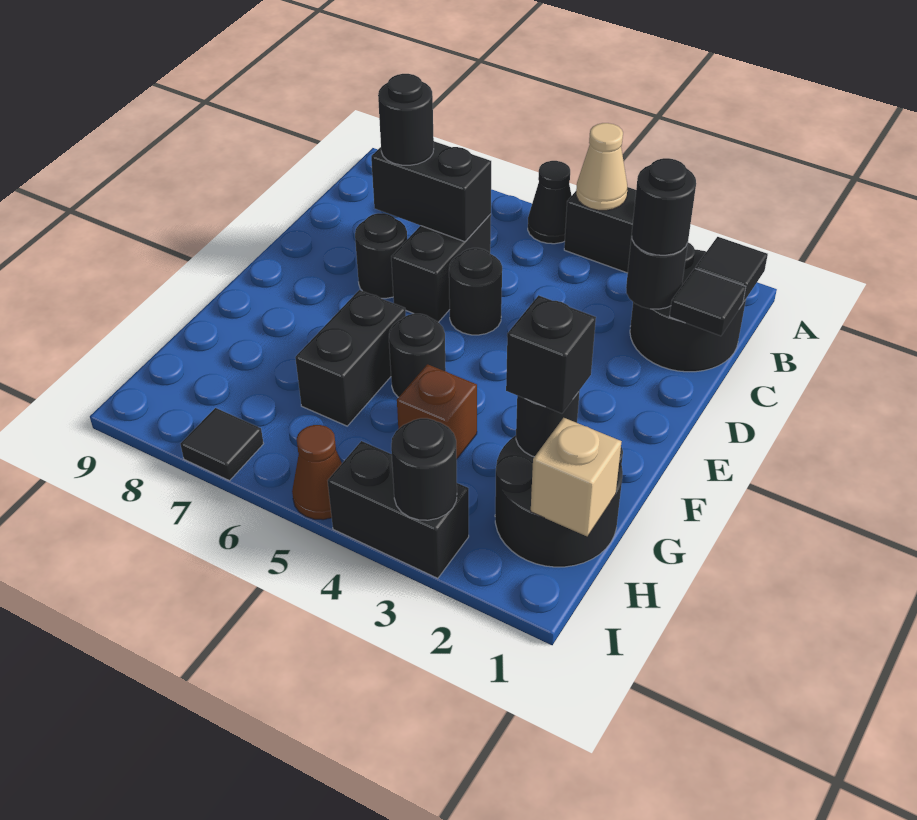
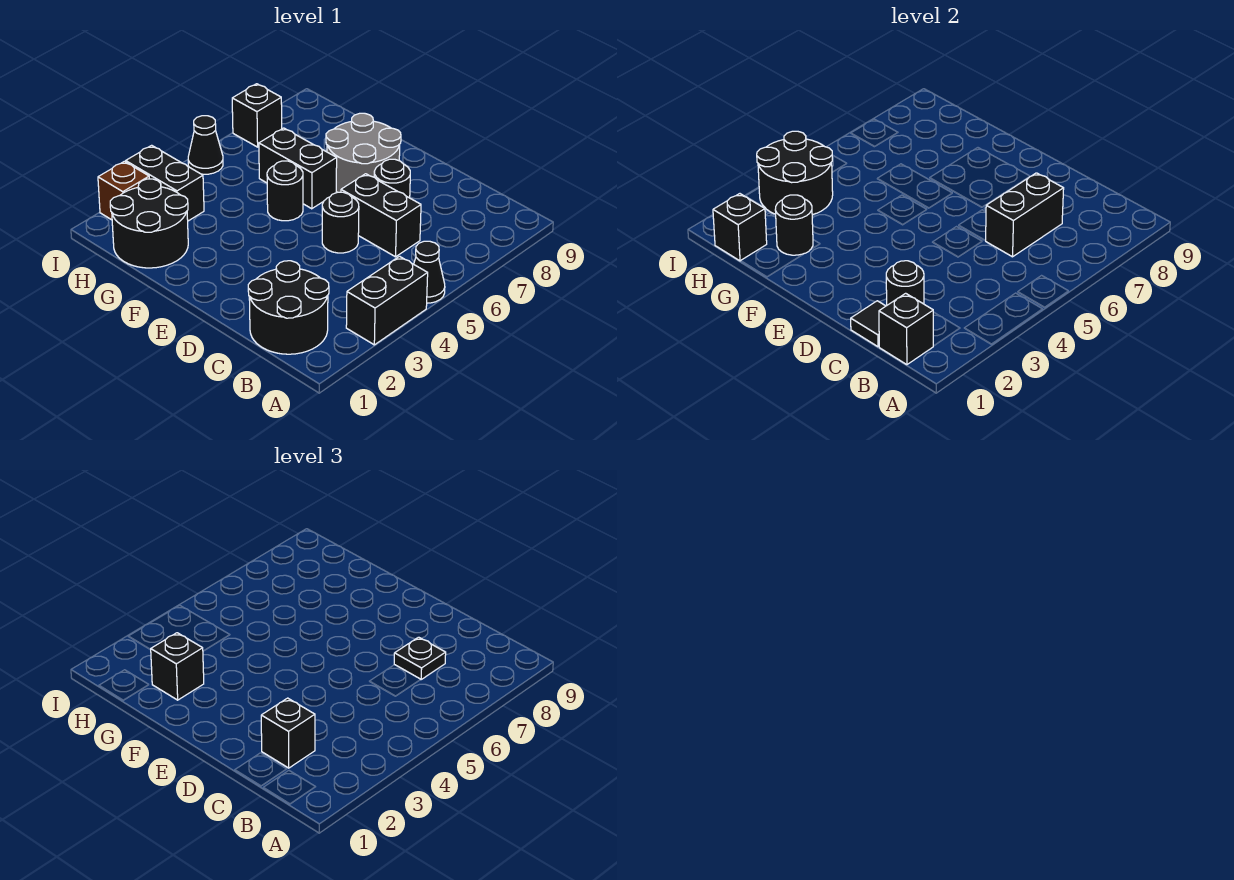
tan 1x1 cone [576,123,627,210] -> none
black 1x1 tile [695,237,768,302] -> black 1x1 brick [879,293,933,365]
black 1x1 round brick [632,158,696,255] -> black 1x1 brick [261,698,315,768]
black 1x1 round brick [378,74,434,165] -> black 1x1 plate [394,637,446,679]
none -> grey 2x2 round brick [326,113,401,192]
brown 1x1 brick [397,364,477,458] -> brown 1x1 brick moved to [98,161,149,220]
tan 1x1 brick [531,418,622,536] -> black 1x1 brick [713,194,767,261]
black 1x2 brick [328,441,469,578] -> black 1x2 brick turned to [126,145,204,221]
black 1x1 round brick [391,418,457,520] -> black 2x2 round brick [757,131,833,215]
brown 1x1 cone [292,425,342,520] -> black 1x1 cone [188,116,223,174]
black 1x1 tile [180,408,264,481] -> black 1x1 brick [232,84,282,147]

